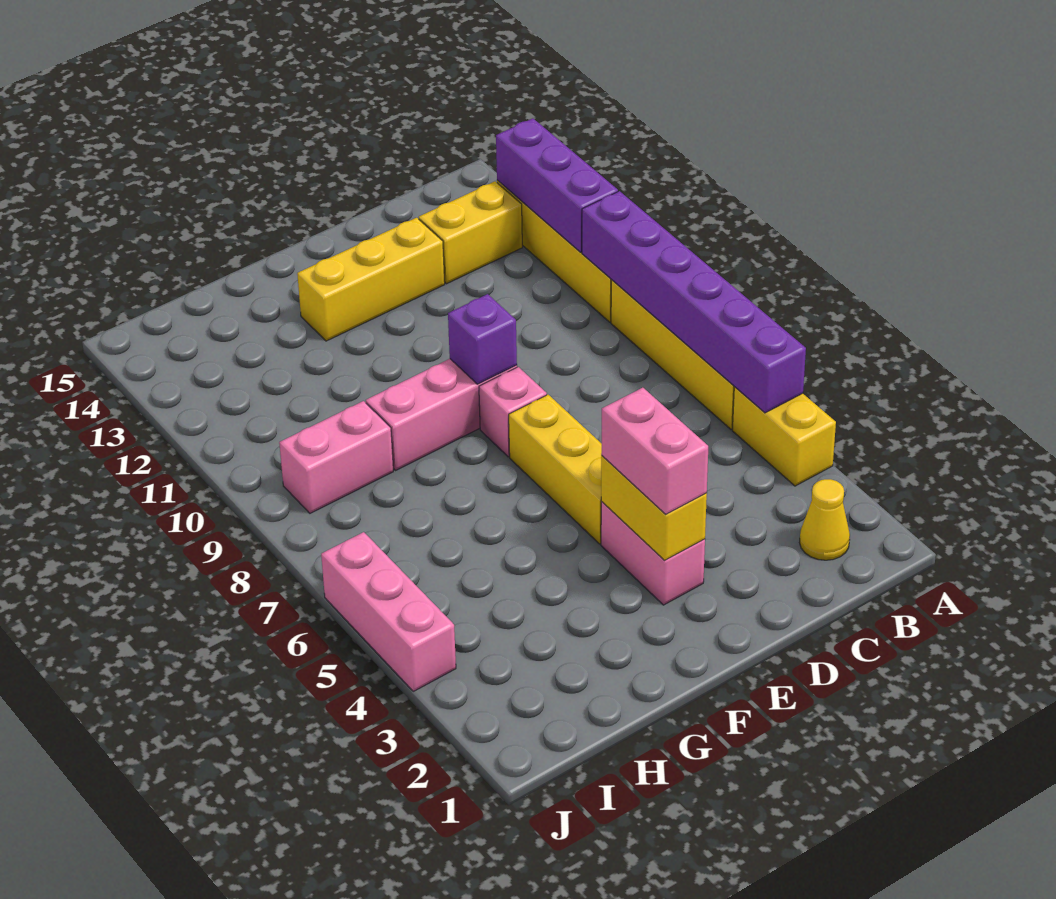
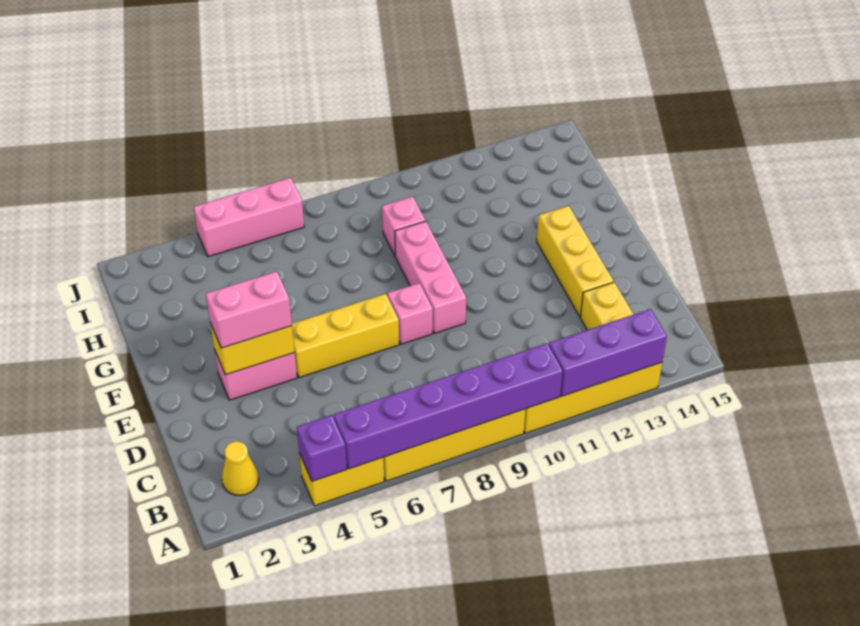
purple 1x1 brick [448,294,517,384] -> purple 1x1 brick moved to [297,415,347,481]
pink 1x2 brick [279,401,393,513] -> pink 1x1 brick [382,197,425,255]

